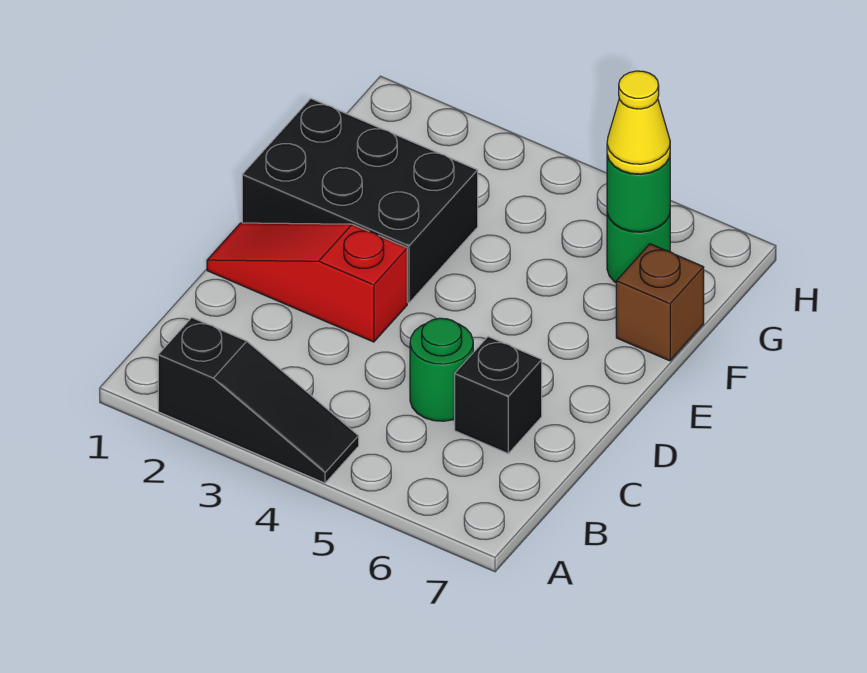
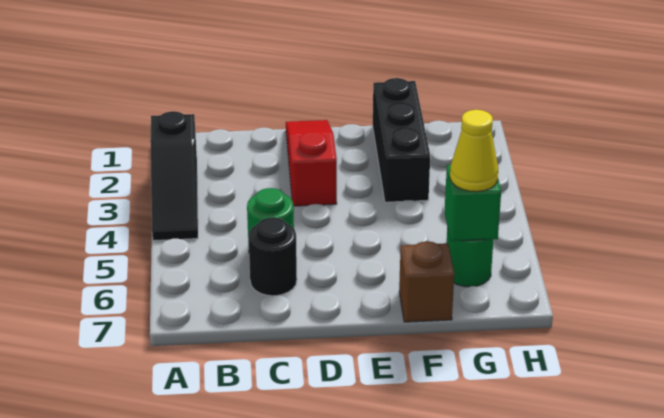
black 1x1 brick [455,337,542,453] -> black 1x1 round brick [249,217,297,296]
black 2x3 brick [242,99,478,303] -> black 1x3 brick [373,78,430,202]
green 1x1 round brick [607,155,670,232] -> green 1x1 brick [445,165,501,241]

